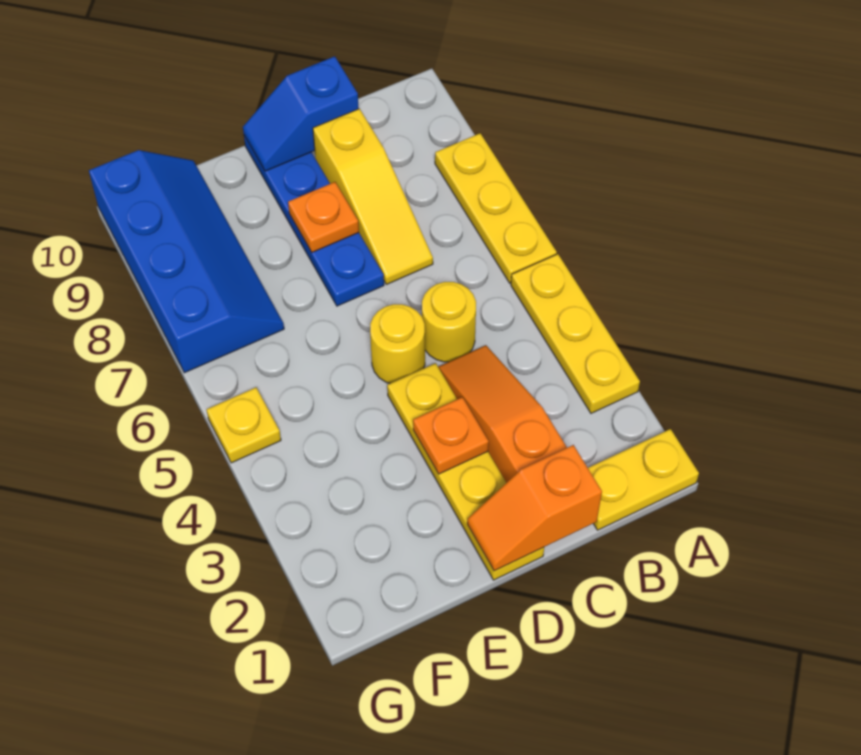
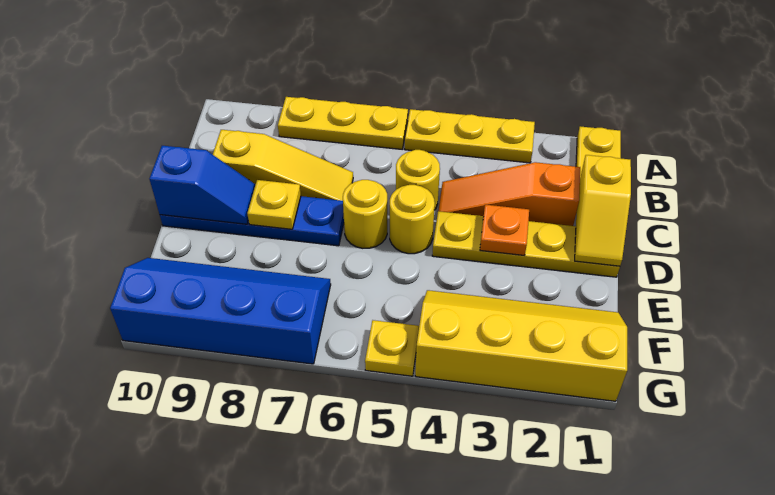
orange 1x2 slope [467,445,602,571] -> yellow 1x2 slope [575,155,631,266]
blue 1x2 slope [243,56,359,171] -> blue 1x2 slope turned to [149,146,256,224]
none -> yellow 1x1 round brick [343,180,387,248]
orange 1x1 plate [288,182,359,252] -> yellow 1x1 plate [247,180,301,229]
none -> yellow 2x4 slope [415,290,627,401]

